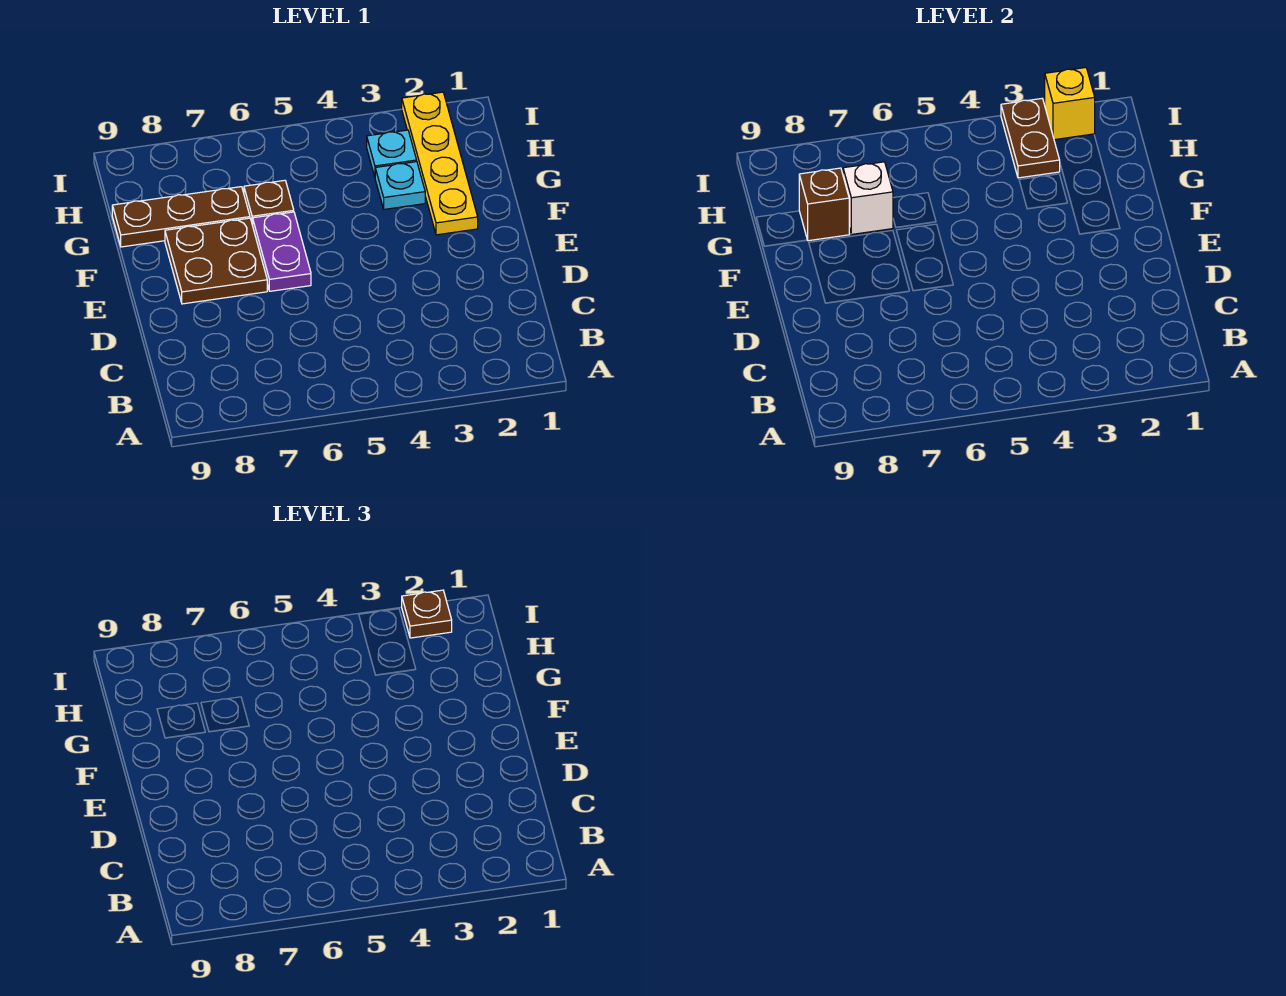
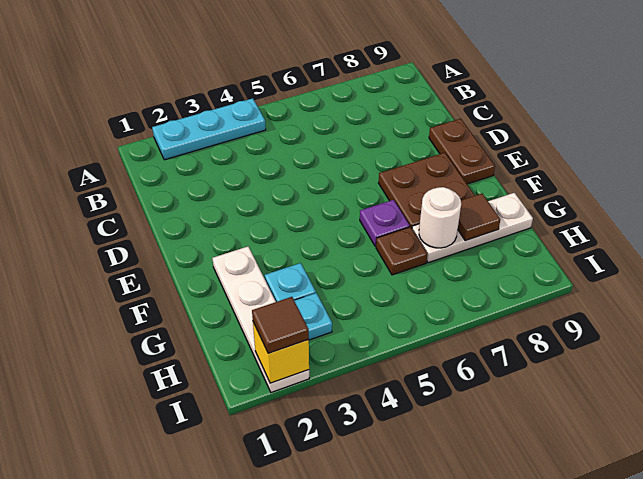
none -> cyan 1x3 plate [152,98,266,160]
purple 1x2 plate [253,212,311,291] -> purple 1x1 plate [360,200,410,246]
yellow 1x4 plate [402,92,478,235] -> white 1x4 plate [212,247,309,392]
brown 1x3 plate [112,187,250,247] -> white 1x3 plate [412,193,533,263]
white 1x1 brick [843,162,893,234] -> white 1x1 round brick [419,187,461,248]
brown 1x1 brick [799,168,849,241] -> brown 1x1 tile [458,194,500,241]
brown 1x2 plate [1001,99,1060,178] -> brown 1x2 plate moved to [429,119,495,184]
brown 1x1 plate [402,590,452,638] -> brown 1x1 tile [252,297,309,353]

